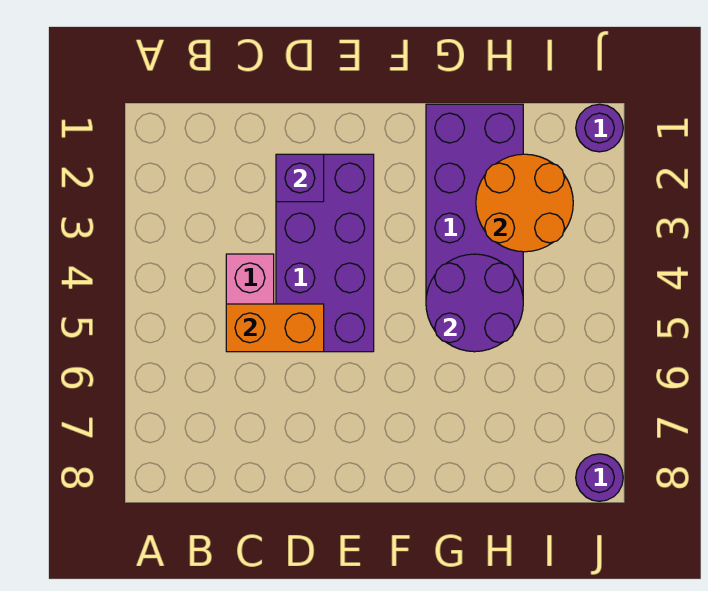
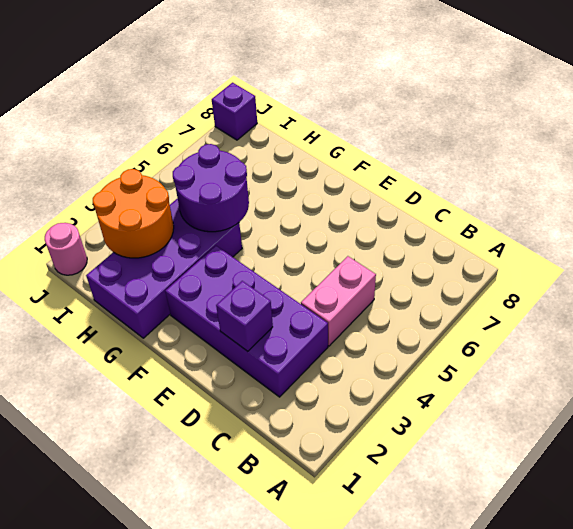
orange 1x2 brick [226,304,324,352] -> none
purple 2x4 brick [276,154,374,352] -> purple 2x4 brick turned to [165,246,328,397]
purple 1x1 round brick [576,104,623,152] -> pink 1x1 round brick [45,223,87,275]
purple 1x1 round brick [576,454,623,501] -> purple 1x1 brick [212,83,257,140]

